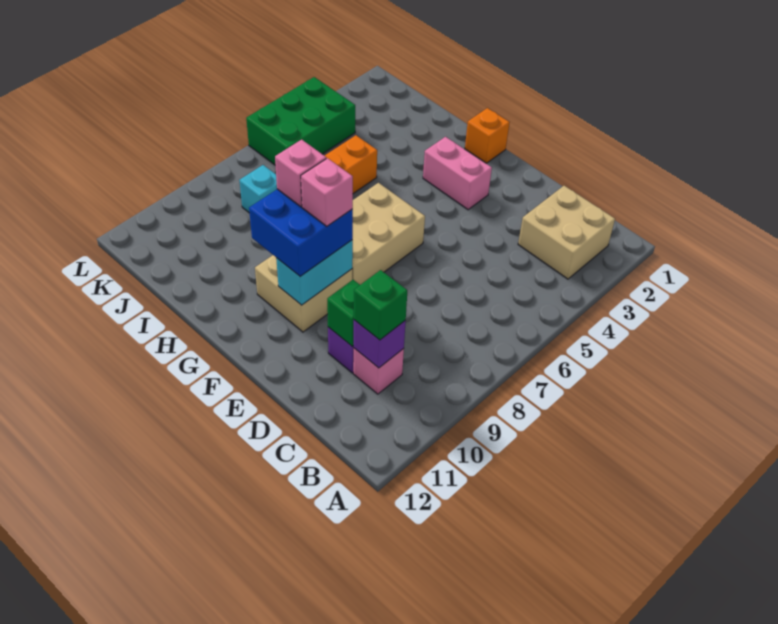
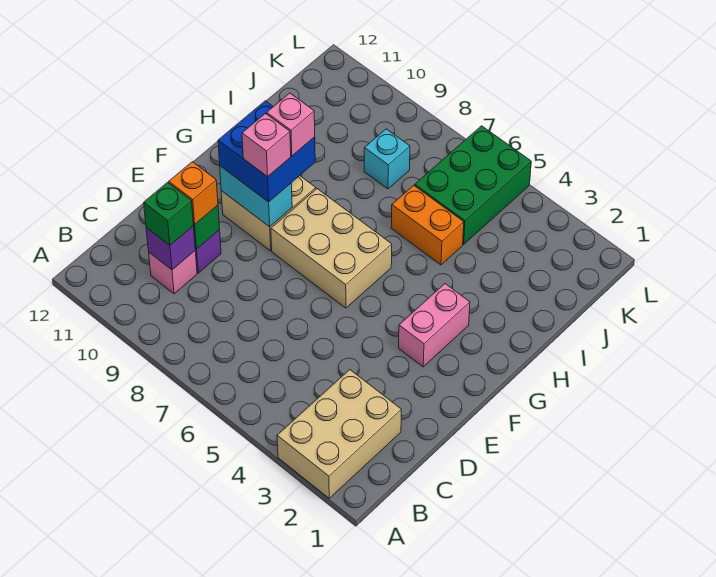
tan 2x2 brick [518,186,615,279] -> tan 2x3 brick [277,370,402,498]
orange 1x1 brick [465,108,510,163] -> orange 1x1 brick moved to [169,162,218,224]
green 2x3 brick [246,77,355,165] -> green 2x3 brick turned to [415,126,531,244]

